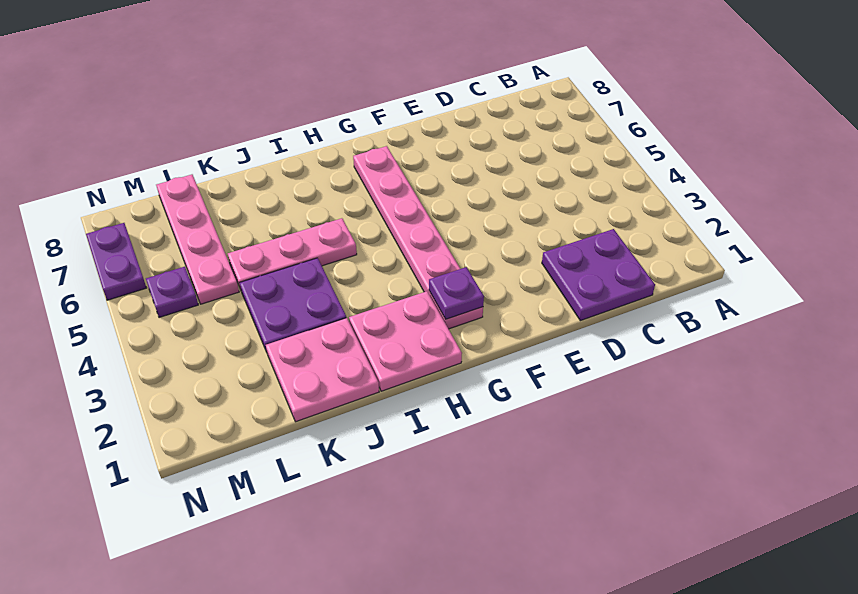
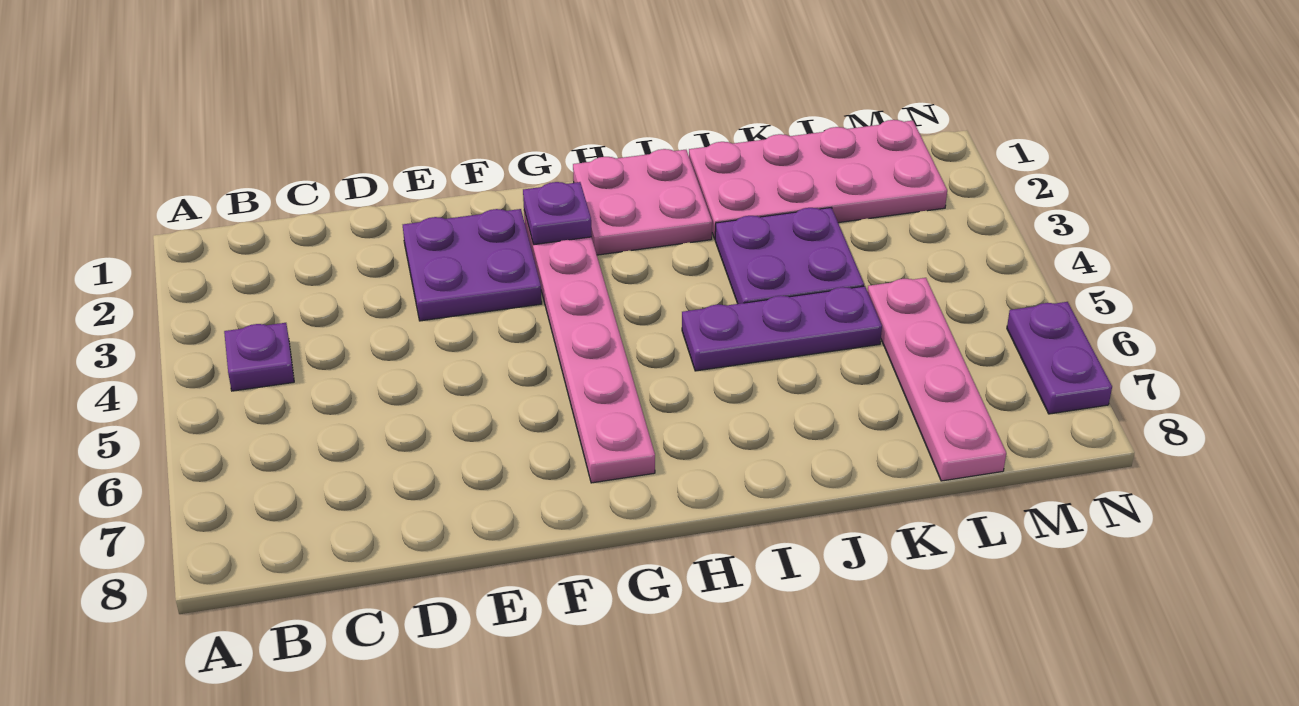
purple 2x2 plate [542,229,655,321] -> purple 2x2 plate moved to [403,209,542,321]
pink 1x3 plate [228,218,357,289] -> purple 1x3 plate [682,286,882,371]
pink 2x2 plate [266,318,379,422] -> pink 2x4 plate [689,120,947,239]
purple 1x1 plate [146,267,198,318] -> purple 1x1 plate moved to [224,323,294,391]

